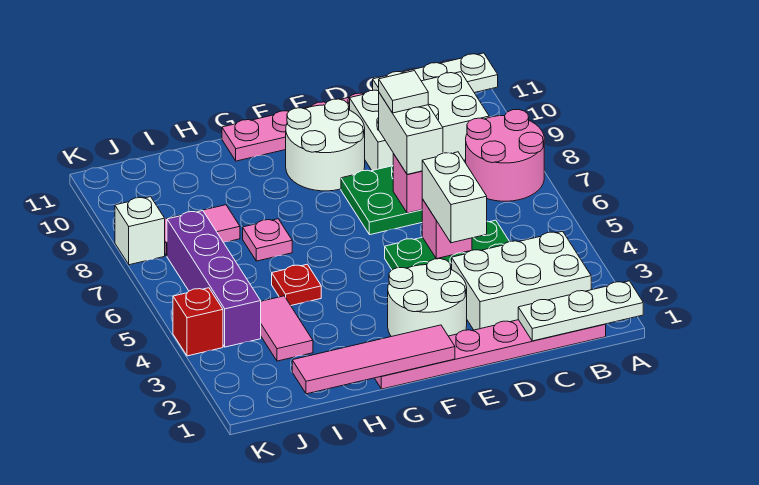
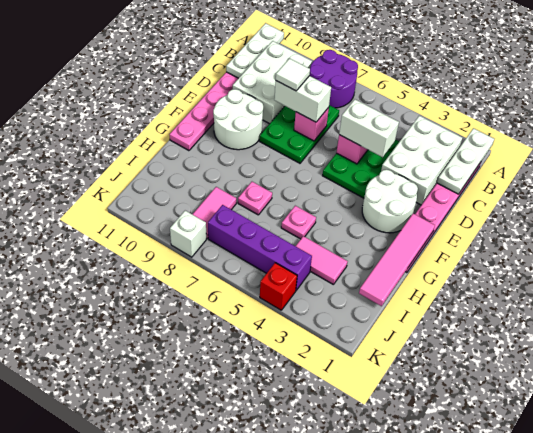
pink 2x2 round brick [466,109,544,201] -> purple 2x2 round brick [310,50,358,108]
red 1x1 plate [272,264,321,305] -> pink 1x1 plate [281,206,316,239]

